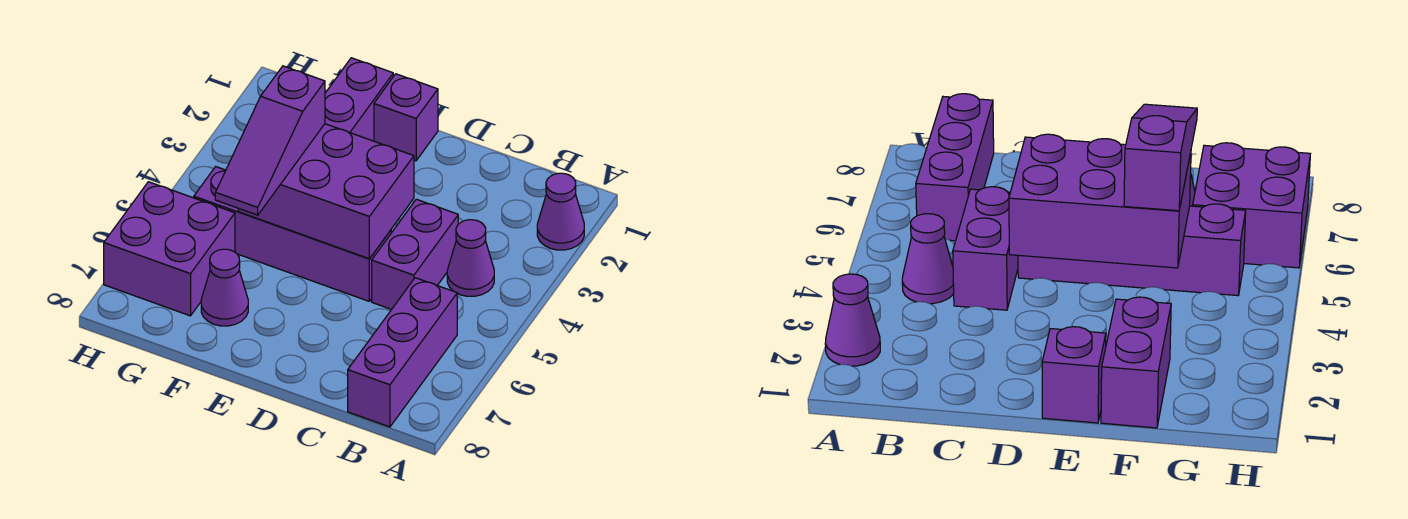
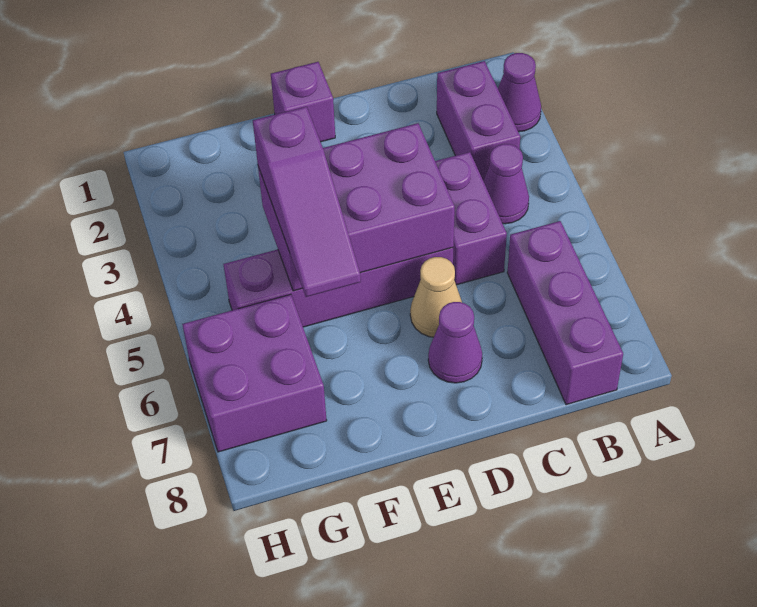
none -> tan 1x1 cone [410,257,462,337]
purple 1x2 brick [325,58,393,141] -> purple 1x2 brick moved to [437,61,520,181]
purple 1x1 cone [201,249,248,326] -> purple 1x1 cone moved to [428,302,482,383]

